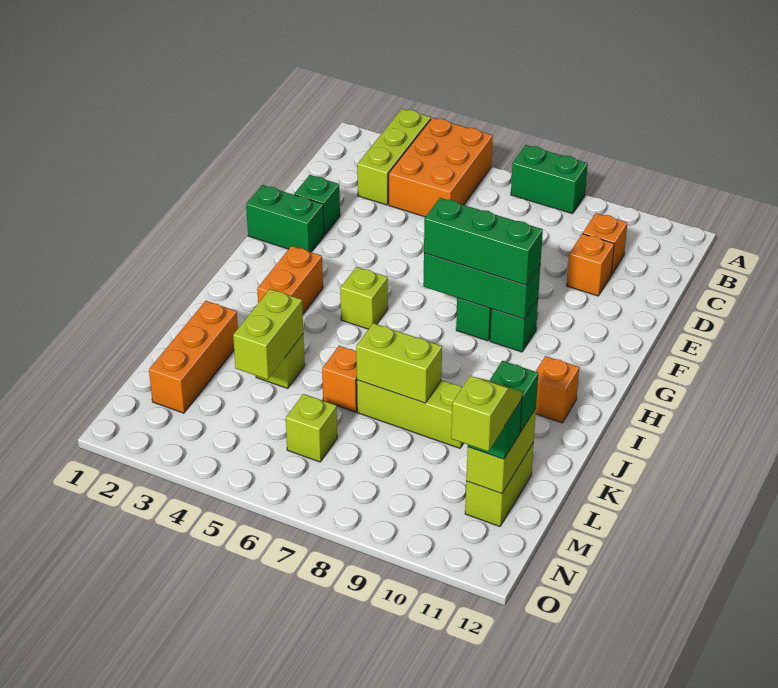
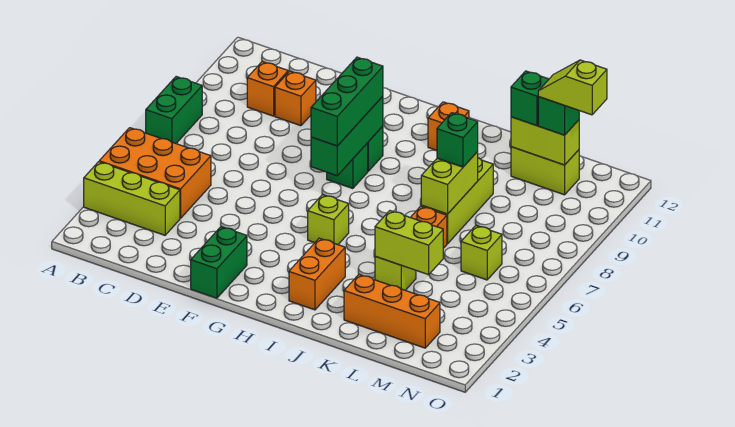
green 1x1 brick [294,175,340,235] -> green 1x1 brick moved to [437,113,478,167]
orange 1x2 brick [257,246,323,314] -> orange 1x2 brick turned to [289,238,345,310]

